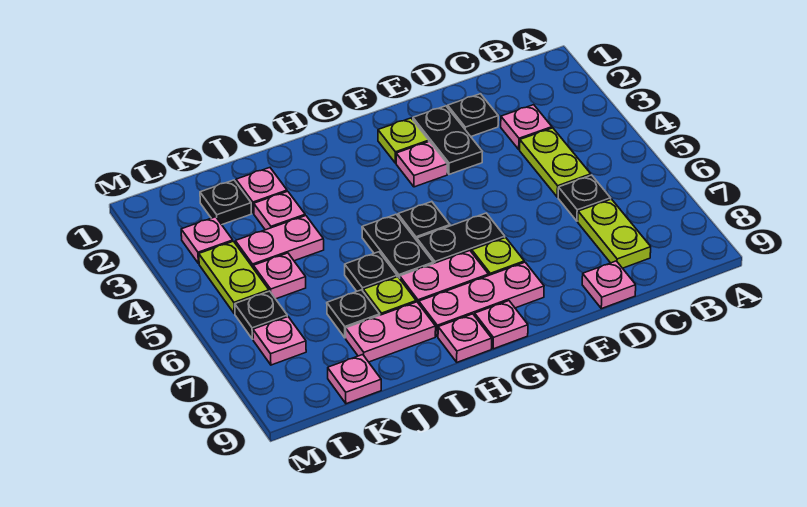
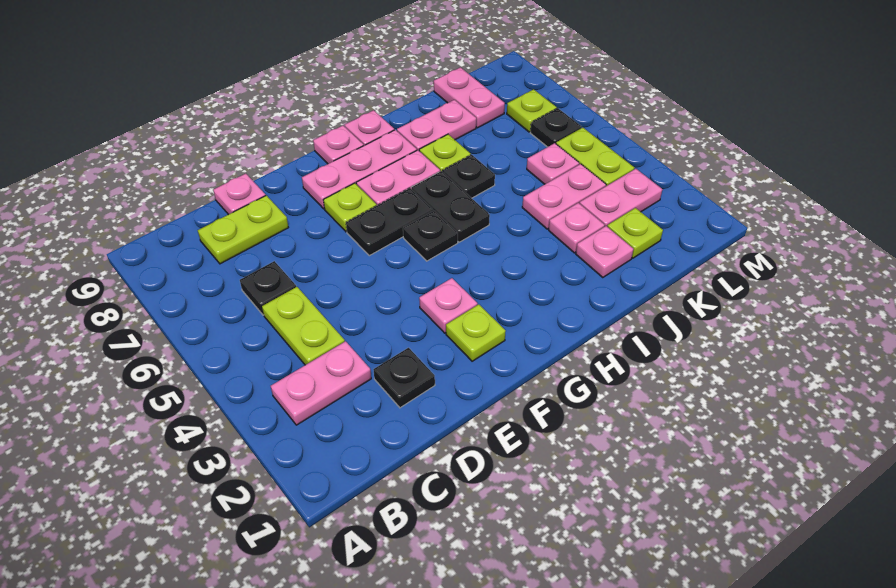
pink 1x1 plate [501,105,552,150] -> pink 1x2 plate [271,341,371,425]
lime 1x2 plate [578,199,651,268] -> lime 1x2 plate turned to [198,195,288,264]
black 1x2 plate [413,106,482,174] -> none
black 1x1 plate [327,290,380,338] -> none
black 1x1 plate [200,180,251,225] -> lime 1x1 plate [607,208,663,258]
pink 1x1 plate [328,355,381,404] -> pink 1x2 plate [434,67,505,128]
pink 1x1 plate [181,217,233,264] -> pink 1x2 plate [580,169,662,227]
pink 1x1 plate [253,317,306,365] -> lime 1x1 plate [507,89,557,132]

